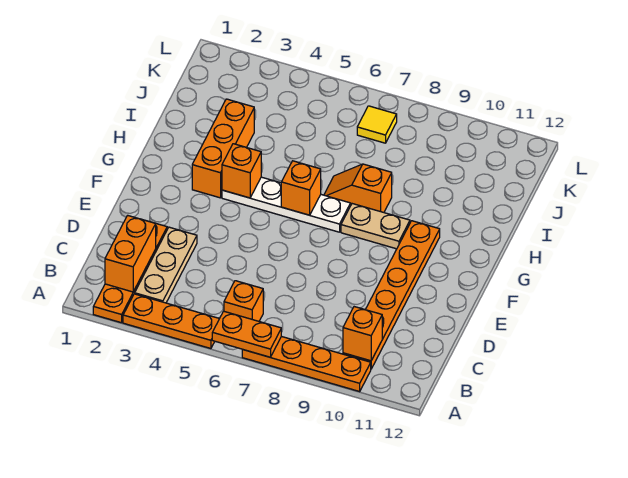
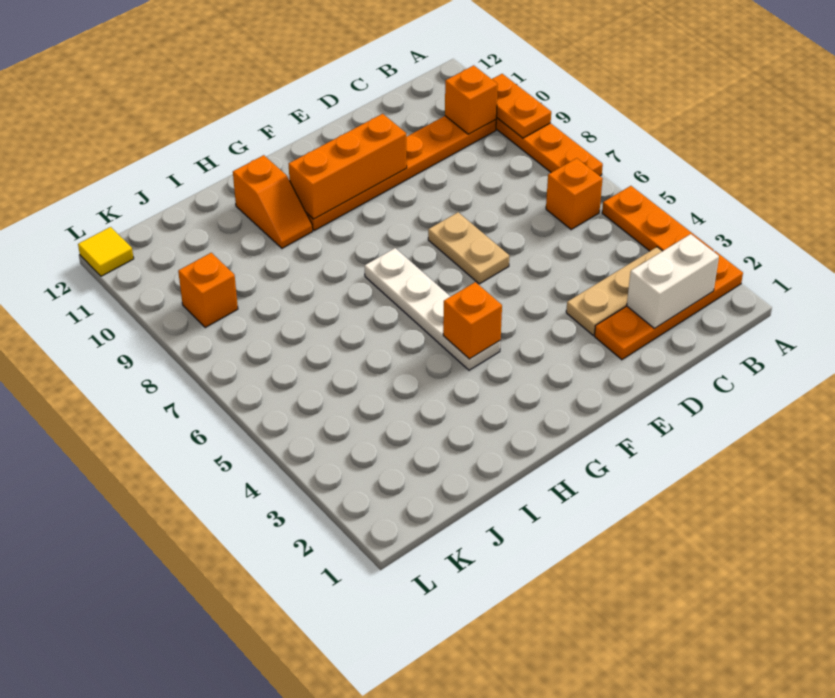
orange 1x2 plate [212,311,281,357] -> orange 1x2 plate moved to [492,74,551,138]
orange 1x2 brick [105,215,156,292] -> white 1x2 brick [627,234,719,329]
orange 1x3 brick [192,99,254,198] -> orange 1x3 brick moved to [289,114,407,219]
orange 1x1 brick [281,161,321,215] -> orange 1x1 brick moved to [178,253,238,327]
tan 1x2 plate [341,204,410,249] -> tan 1x2 plate moved to [428,212,509,284]
orange 1x2 slope [324,164,392,212] -> orange 1x2 slope moved to [233,155,313,248]
yellow 1x1 tile [357,106,397,143] -> yellow 1x1 tile moved to [78,227,134,276]

